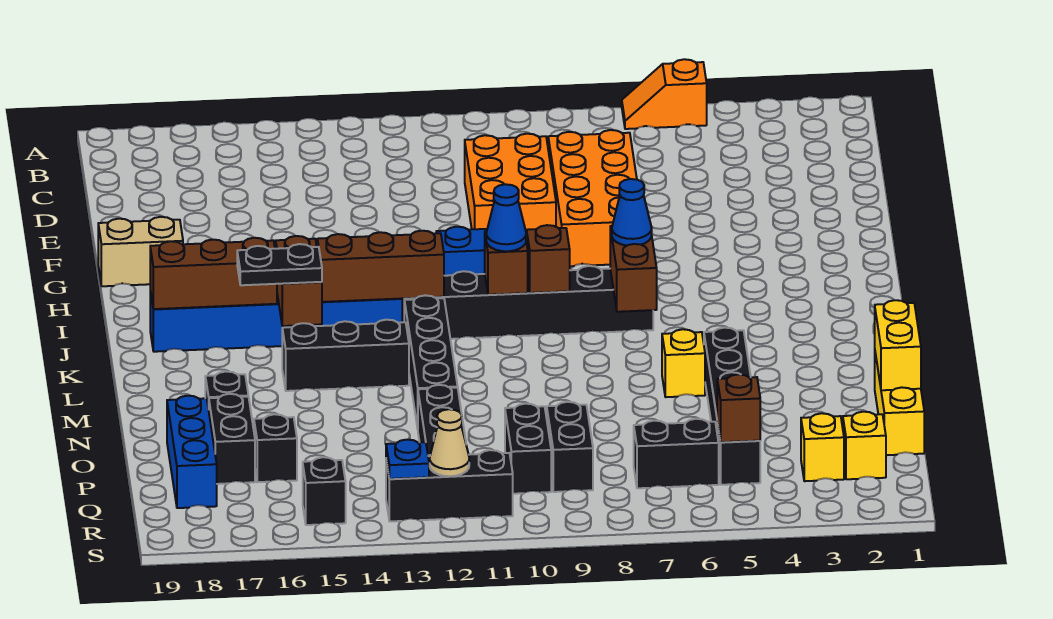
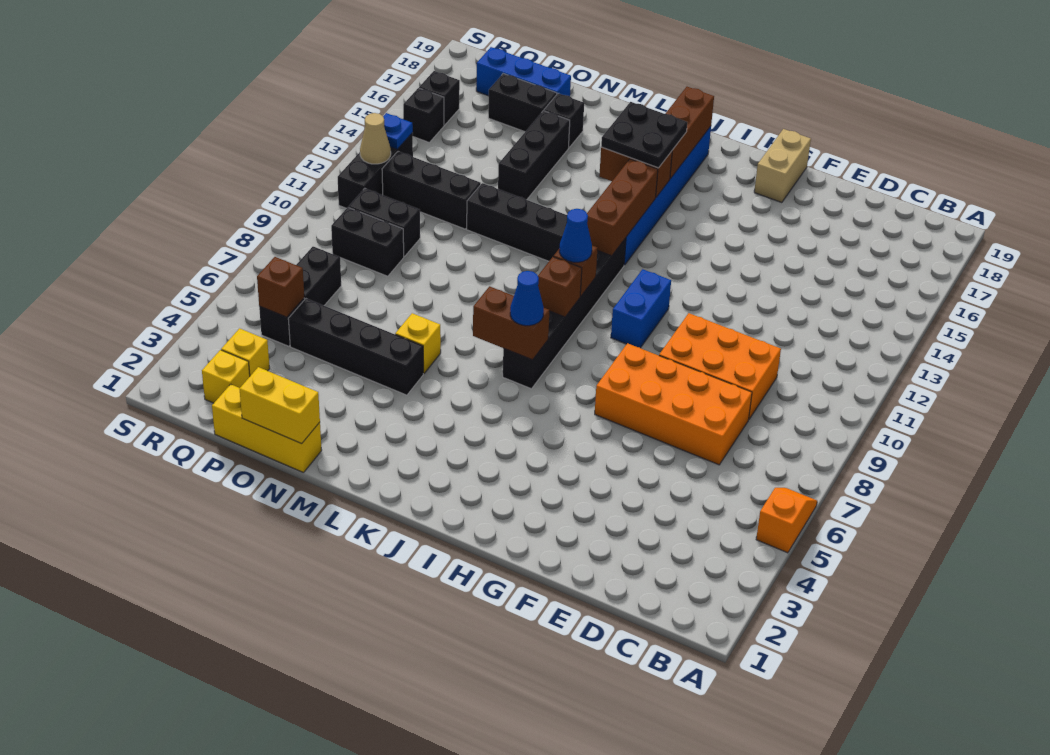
black 1x2 plate [237,244,322,285] -> black 2x2 plate [601,102,687,168]
black 1x3 brick [282,320,409,391] -> black 1x3 brick moved to [498,111,570,200]
black 1x1 brick [254,414,297,482] -> black 1x1 brick moved to [419,71,460,125]

